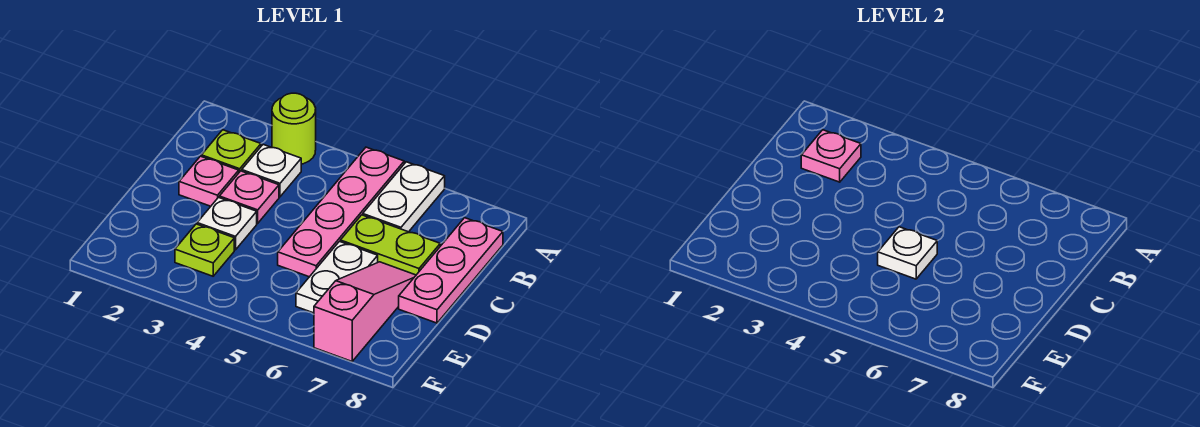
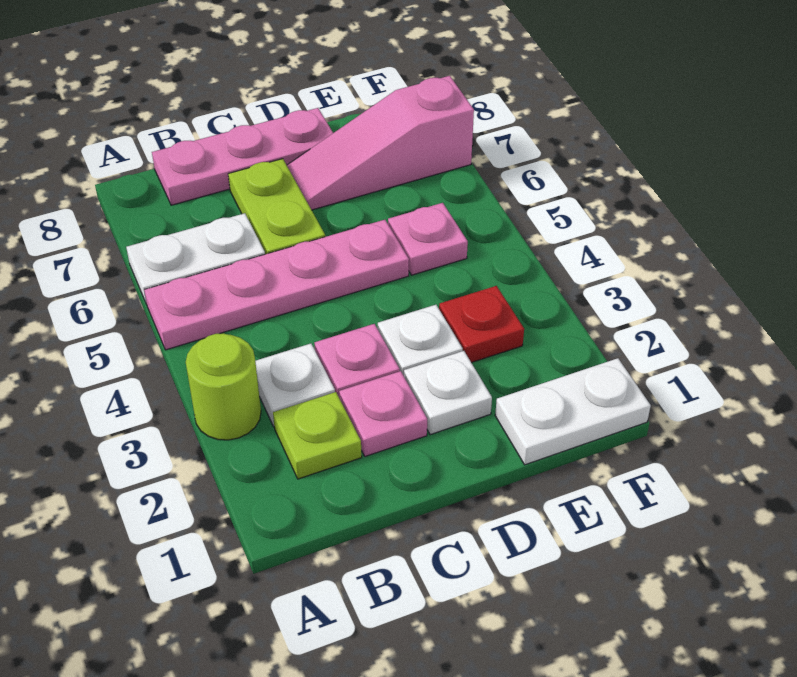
pink 1x1 plate [801,130,861,182] -> pink 1x1 plate moved to [388,203,468,275]
white 1x1 plate [878,227,937,279] -> white 1x1 plate moved to [404,351,492,435]
white 1x2 plate [296,242,378,313] -> white 1x2 plate moved to [495,358,651,465]
lime 1x1 plate [175,224,234,276] -> red 1x1 plate [439,286,524,363]

